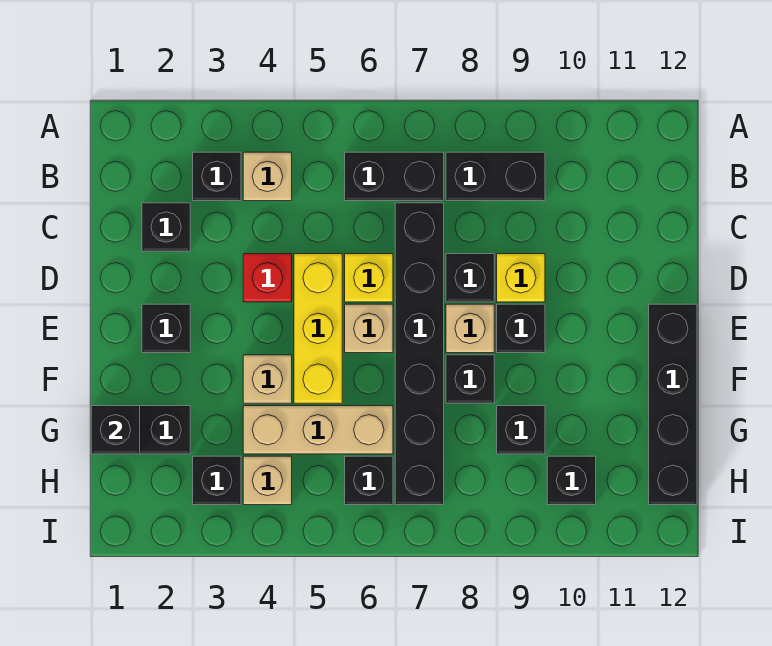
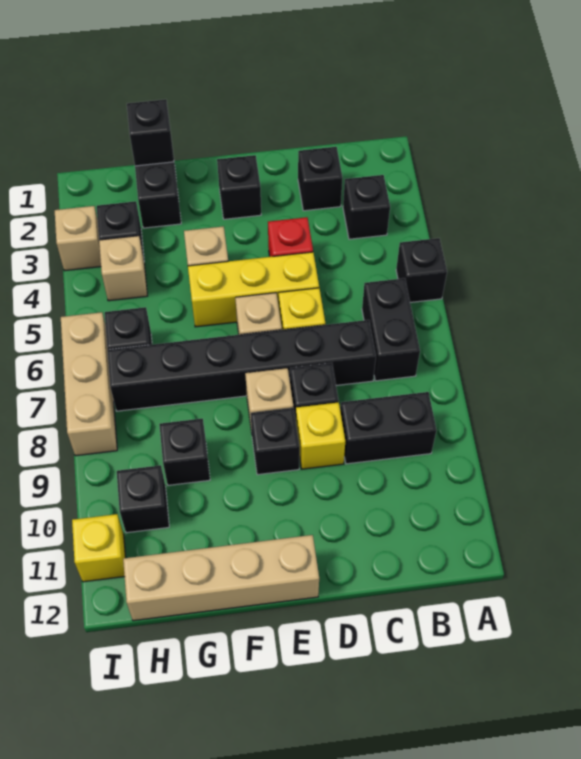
tan 1x1 brick [243,152,292,201] -> tan 1x1 brick moved to [55,206,101,271]
black 1x2 brick [446,152,545,201] -> black 1x2 brick turned to [340,392,436,464]
black 1x4 brick [649,304,697,505] -> tan 1x4 brick [123,535,319,621]
black 1x1 brick [446,355,494,403] -> black 1x1 brick moved to [396,238,447,302]
tan 1x3 brick [243,406,393,454] -> tan 1x3 brick moved to [61,312,117,456]
none -> yellow 1x1 brick [72,514,126,582]

